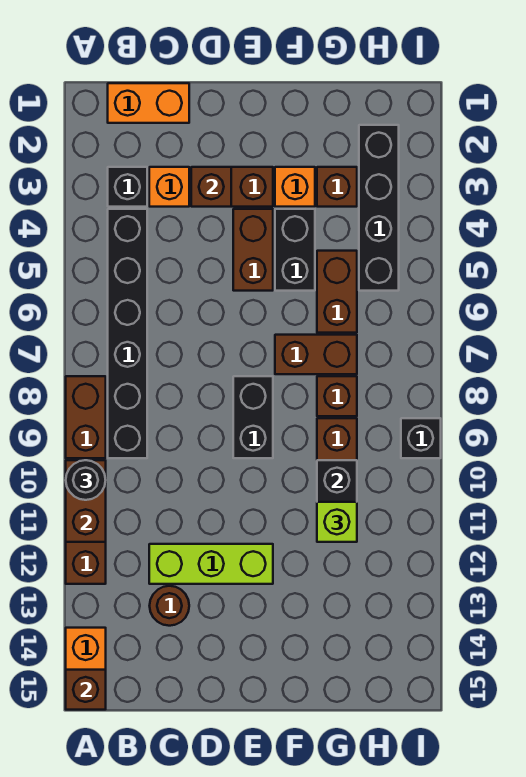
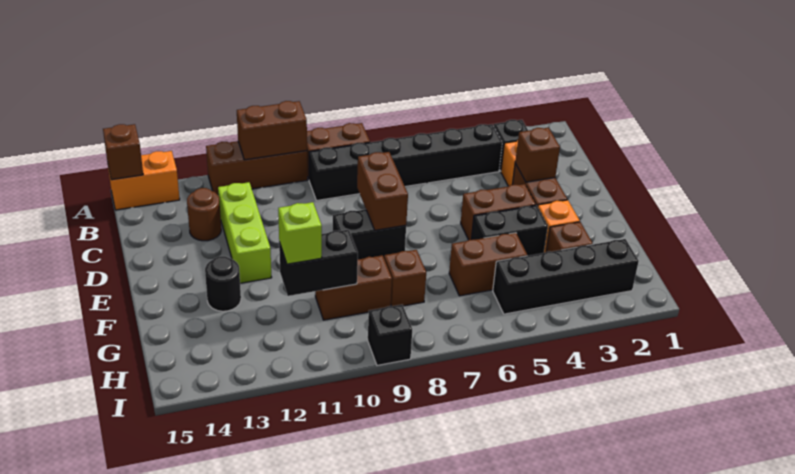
black 1x1 round brick [66,460,106,500] -> black 1x1 round brick moved to [205,256,241,311]
orange 1x2 brick [108,83,189,123] -> none
brown 1x2 brick [275,335,357,374] -> brown 1x2 brick moved to [357,152,408,230]

